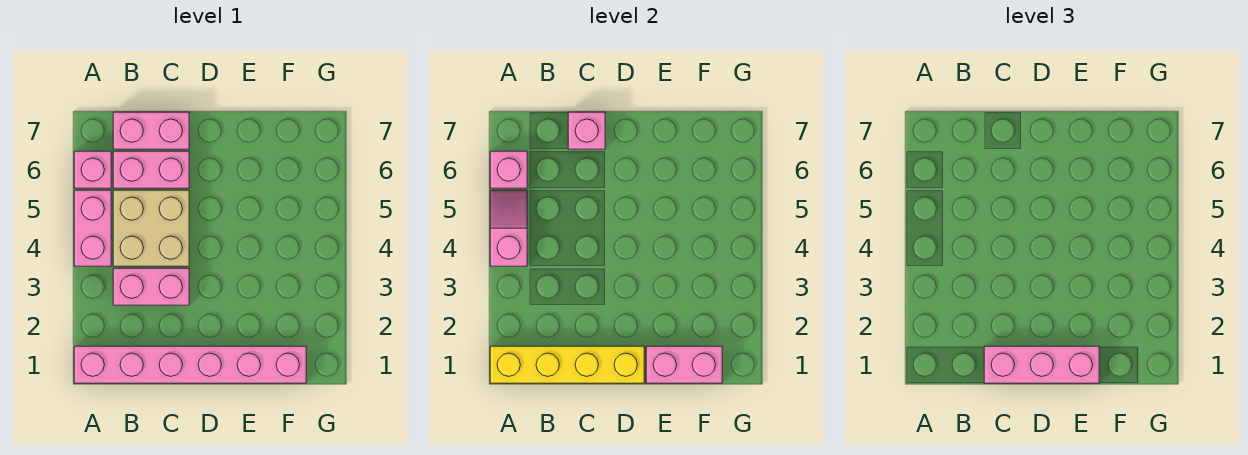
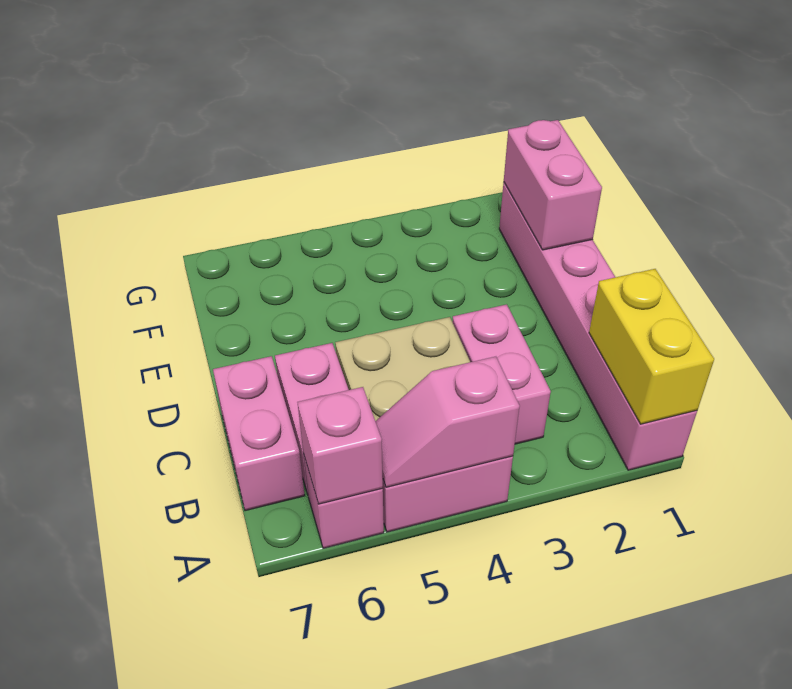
yellow 1x4 brick [490,346,644,383] -> yellow 1x2 brick [589,269,714,424]
pink 1x3 brick [984,346,1099,383] -> none
pink 1x1 brick [568,112,605,149] -> none

